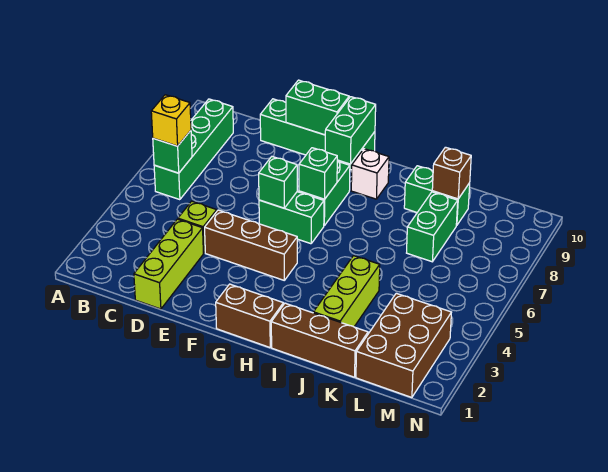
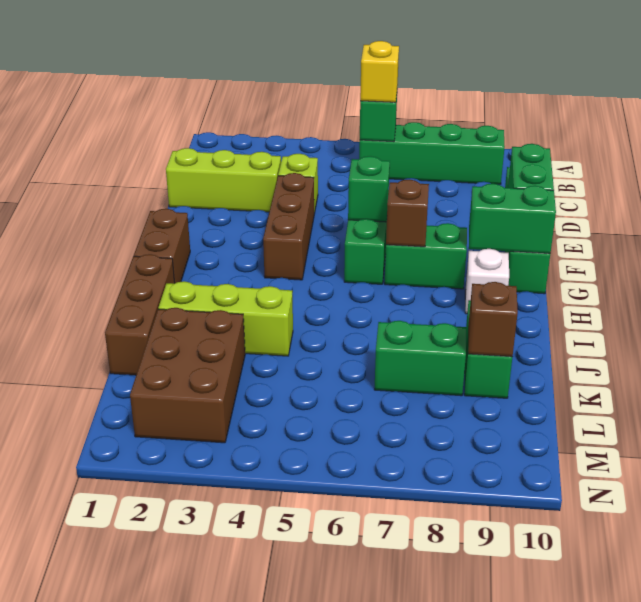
green 1x1 brick [299,148,337,199] -> brown 1x1 brick [386,179,429,247]
brown 2x3 brick [356,293,451,398] -> brown 2x3 brick turned to [130,308,245,443]

